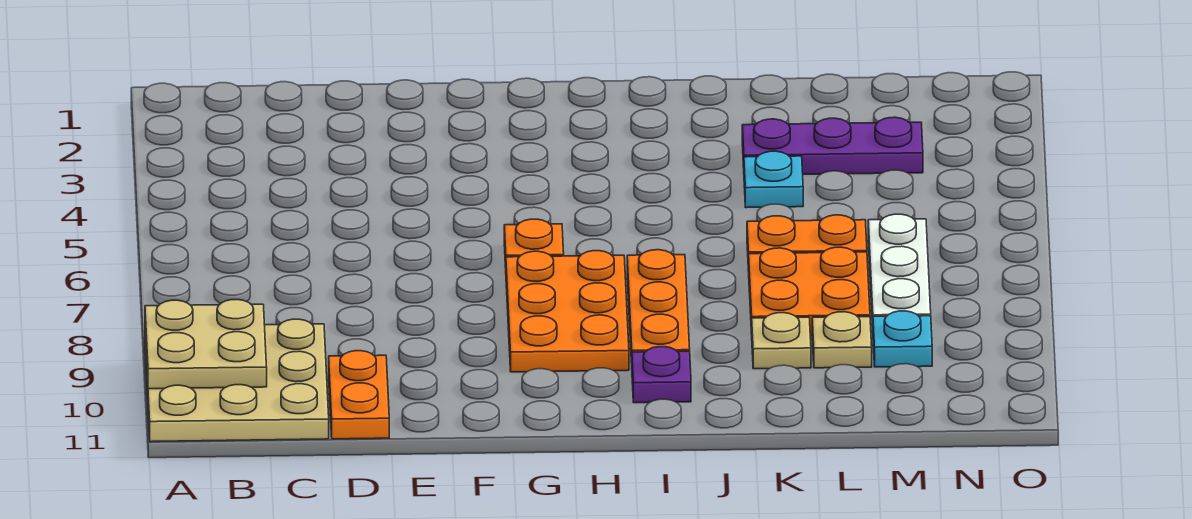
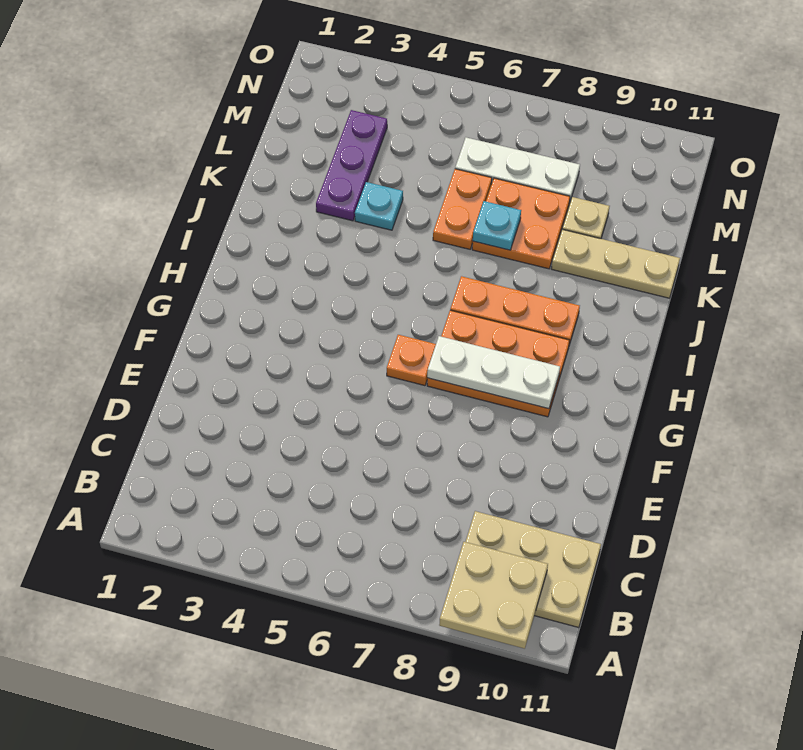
tan 3x3 plate [145,319,329,442] -> tan 2x3 plate [466,511,601,628]
orange 1x2 plate [329,351,389,439] -> none
none -> white 1x3 plate [427,336,560,409]
purple 1x1 plate [632,347,691,403] -> none
tan 1x1 plate [752,313,811,369] -> tan 1x3 plate [551,229,680,298]
cyan 1x1 plate [873,311,932,367] -> cyan 1x1 plate moved to [473,201,521,250]

